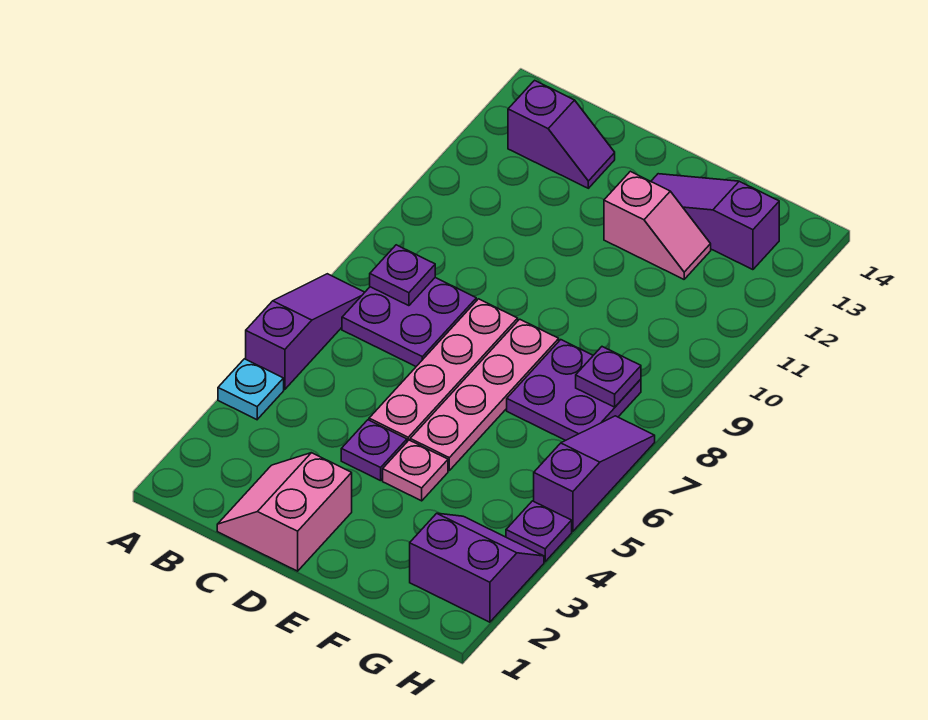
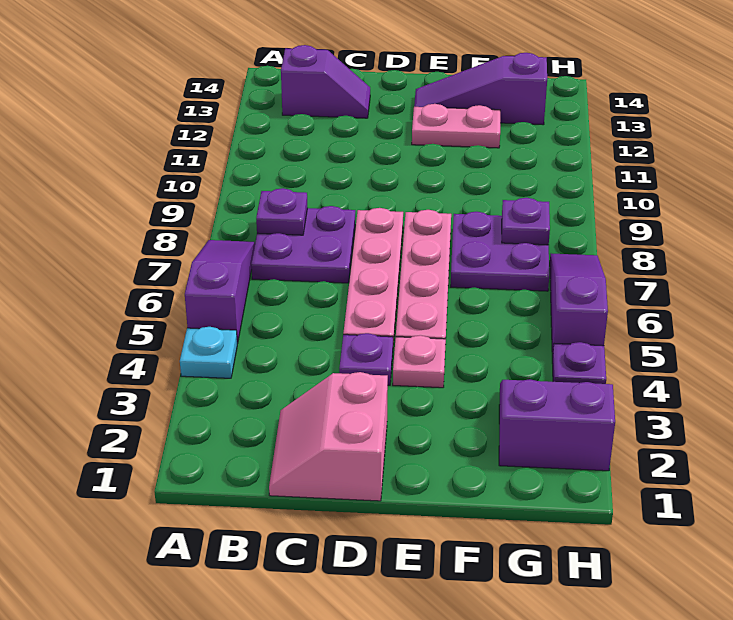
pink 1x2 slope [604,171,711,279] -> pink 1x2 plate [412,104,500,148]

